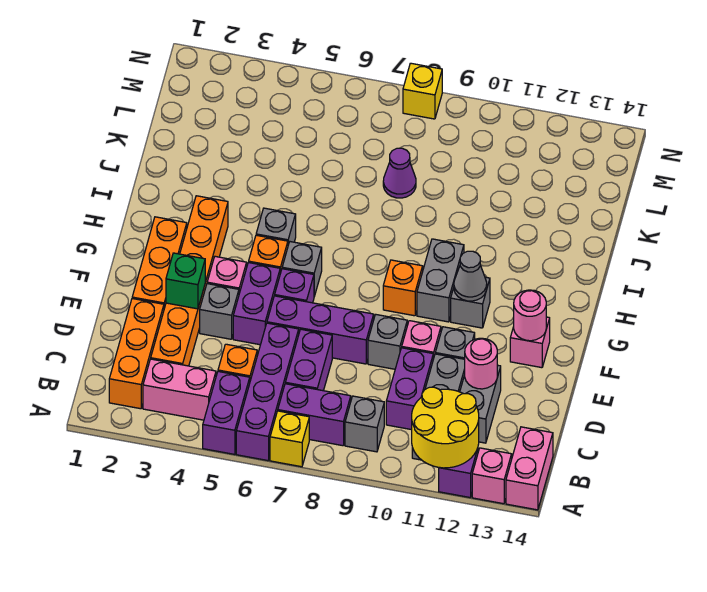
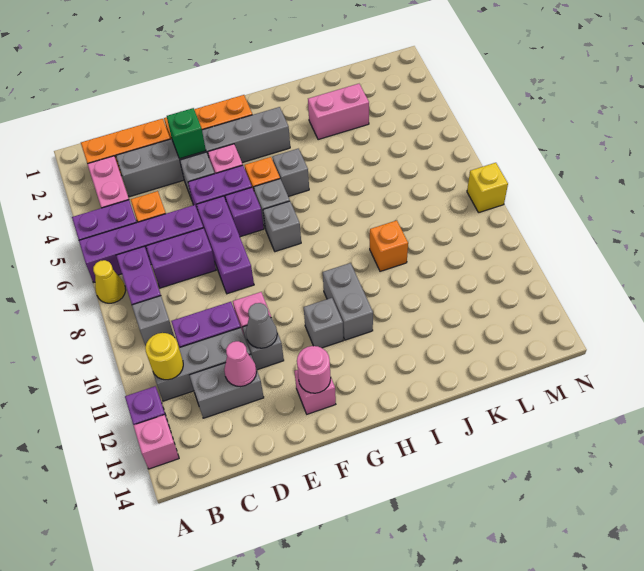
yellow 1x1 brick [270,411,309,467] -> yellow 1x1 cone [93,260,126,303]
yellow 2x2 round brick [412,387,479,468] -> yellow 1x1 round brick [145,333,183,380]
pink 1x2 brick [506,427,553,510] -> pink 1x2 brick moved to [308,84,369,140]
orange 1x6 brick [151,196,228,366] -> grey 1x6 brick [116,107,290,197]
pink 1x1 round brick [465,338,497,389] -> pink 1x1 cone [224,341,257,387]
grey 1x1 brick [368,314,407,369] -> grey 1x1 brick moved to [263,201,301,252]
orange 1x1 brick [383,260,423,316] -> orange 1x1 brick moved to [370,220,408,271]
grey 1x2 brick [417,239,464,322] -> grey 1x2 brick turned to [323,263,373,340]
grey 1x1 cone [454,251,487,301] -> grey 1x1 cone moved to [246,303,277,348]
purple 1x1 cone [383,148,416,198] -> none

